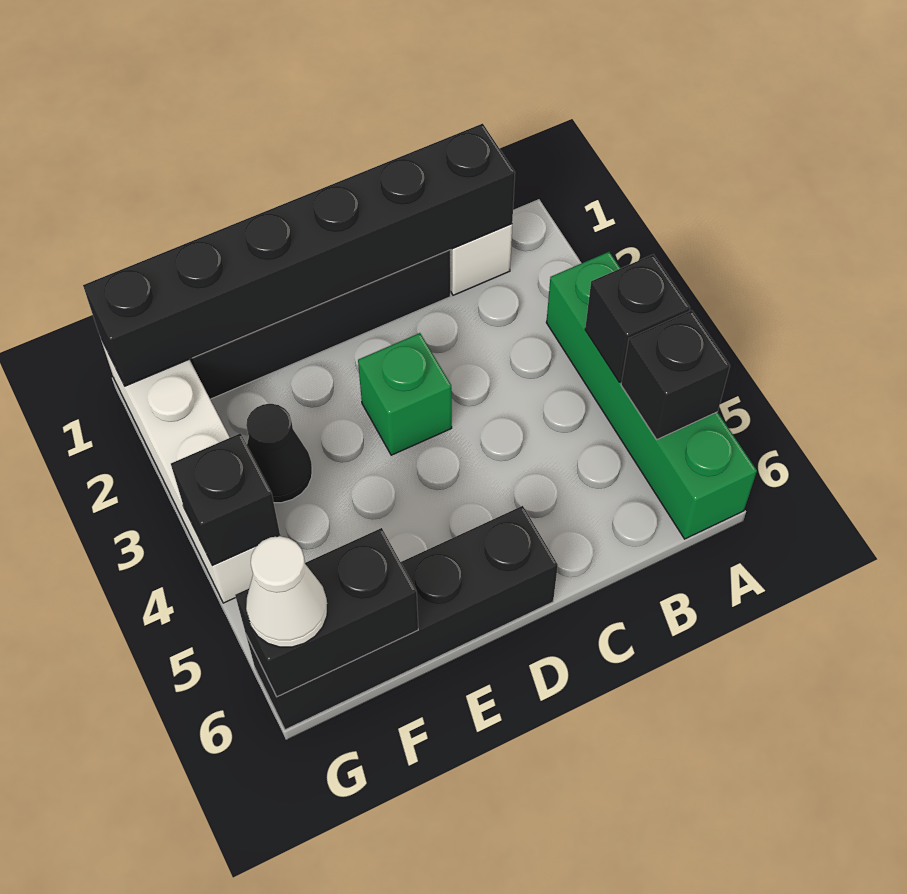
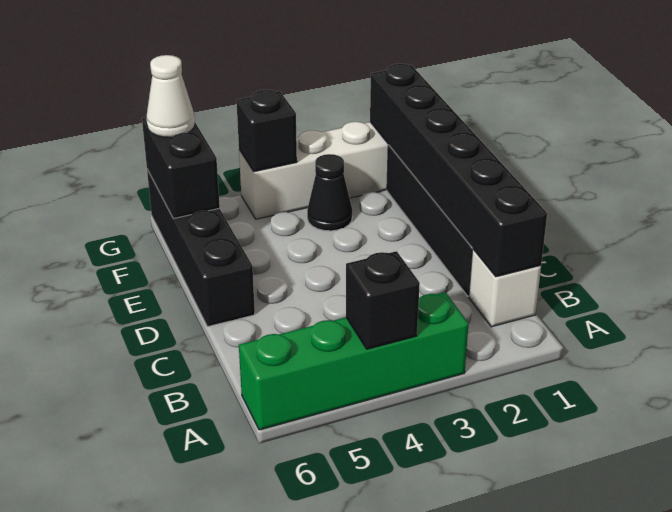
black 1x1 brick [621,310,730,440] -> none
green 1x1 brick [358,333,452,455] -> none

